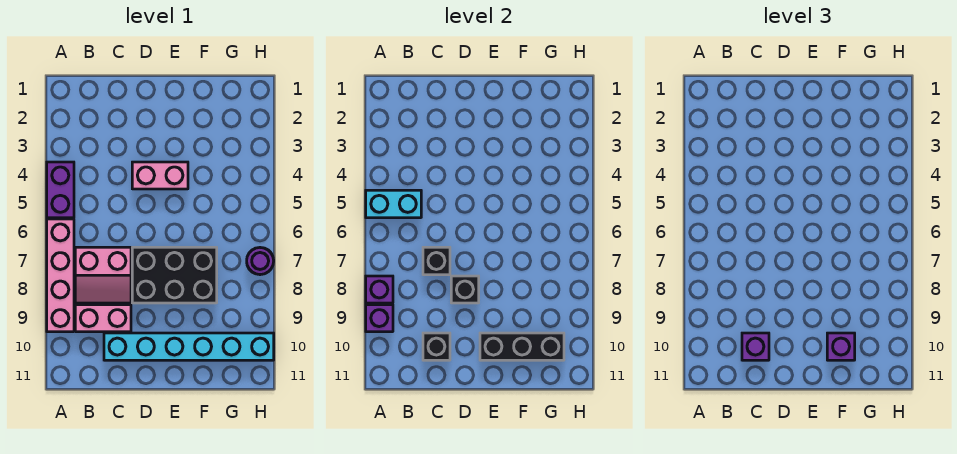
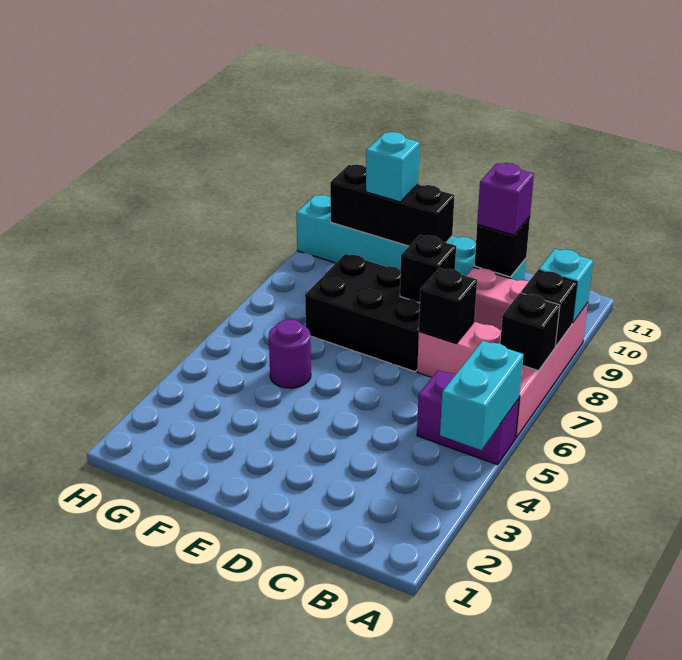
purple 1x2 brick [47,162,74,218] -> purple 1x2 brick turned to [417,370,519,465]
cyan 1x2 brick [366,190,421,218] -> cyan 1x2 brick turned to [440,341,524,450]
none -> black 1x1 brick [500,293,560,371]
purple 1x1 brick [366,276,393,303] -> black 1x1 brick [521,270,577,346]
purple 1x1 brick [366,305,393,332] -> cyan 1x1 brick [539,249,593,323]
pink 1x2 brick [132,162,188,189] -> none
purple 1x1 brick [827,333,855,360] -> cyan 1x1 brick [366,132,420,202]
purple 1x1 round brick [247,248,274,275] -> purple 1x1 round brick moved to [269,319,311,388]

